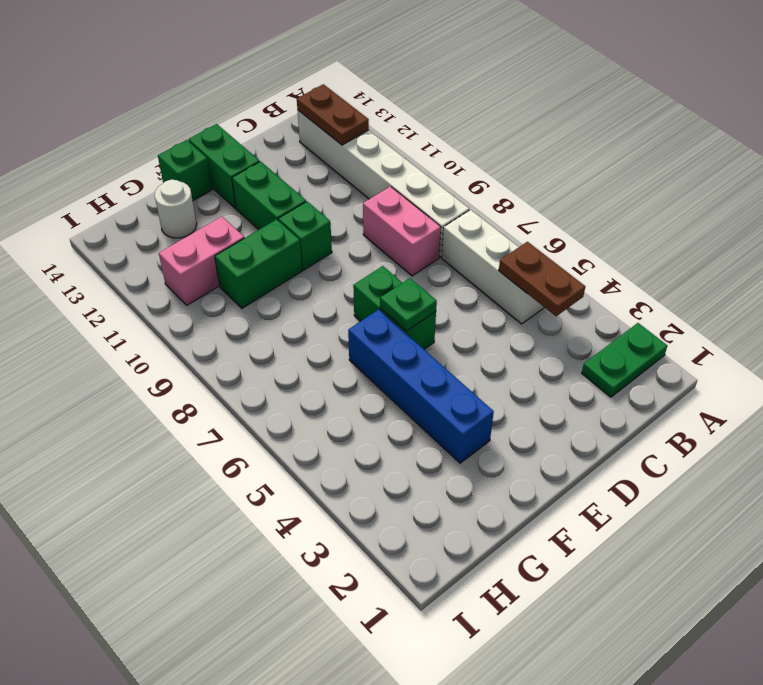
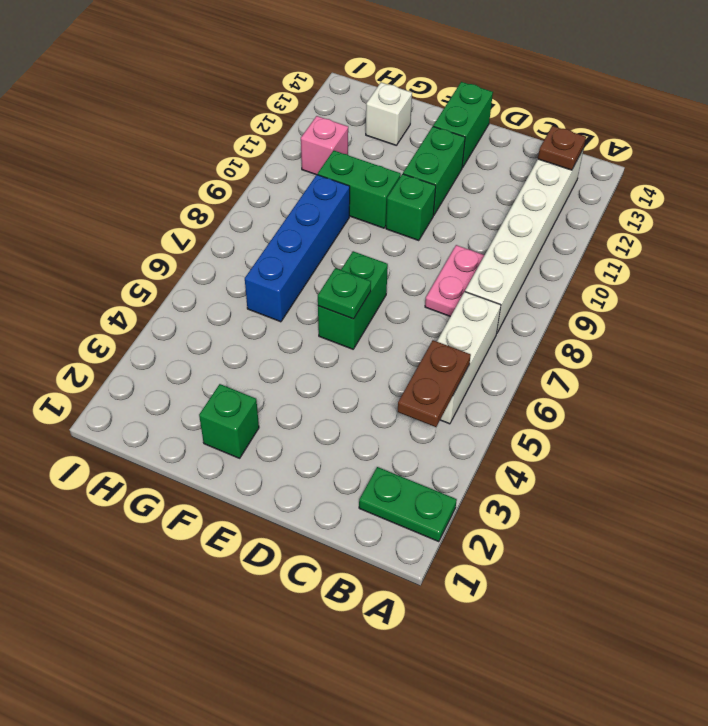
brown 1x2 plate [297,84,369,145] -> brown 1x1 plate [538,126,586,170]
pink 1x2 brick [363,187,441,276] -> pink 1x2 plate [425,245,484,317]
blue 1x4 brick [348,310,494,463] -> blue 1x4 brick moved to [245,175,350,322]
green 1x1 brick [158,140,212,200] -> green 1x1 brick moved to [199,384,259,458]
pink 1x2 brick [159,217,244,305] -> pink 1x1 brick [301,116,348,175]
white 1x1 round brick [154,180,197,238] -> white 1x1 brick [366,82,412,146]

